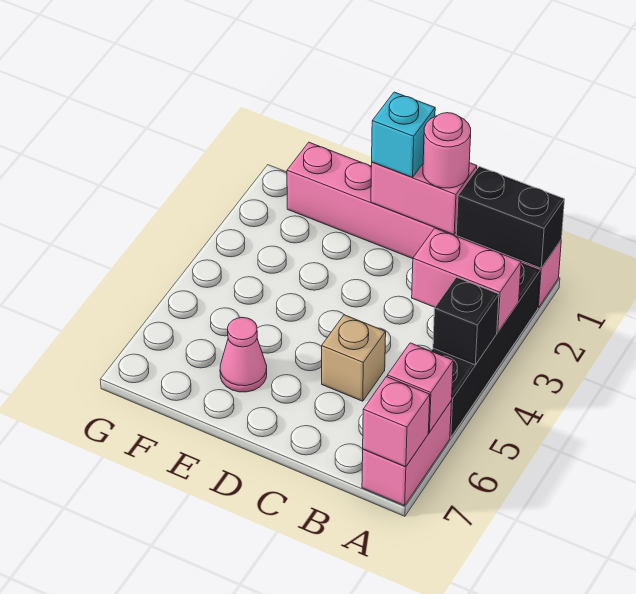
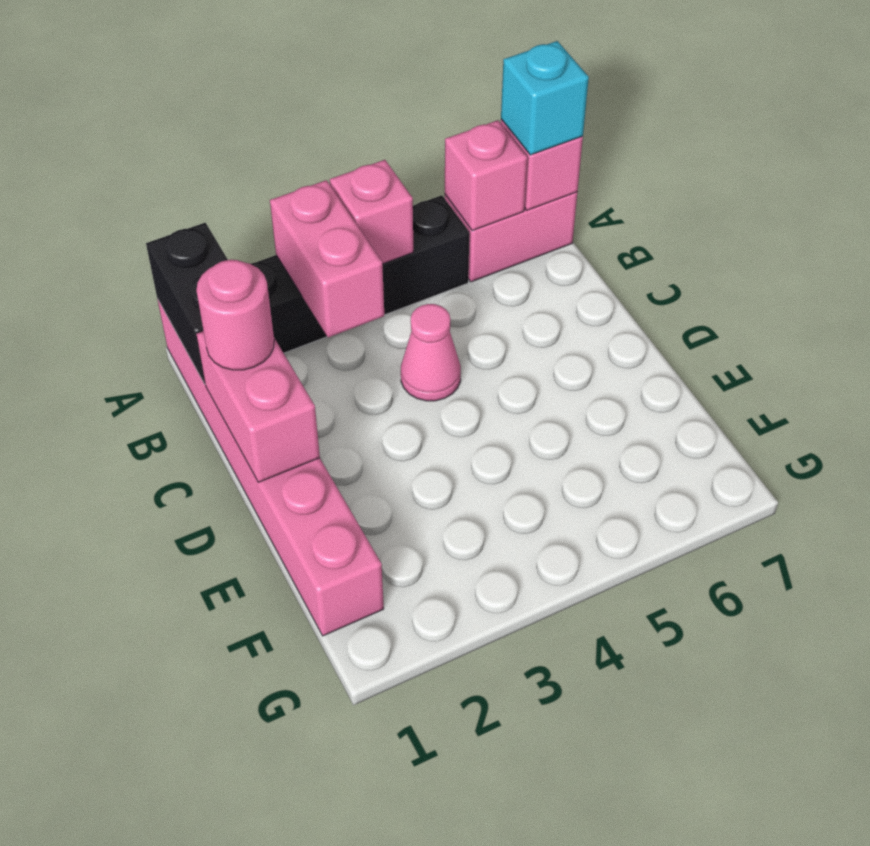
black 1x1 brick [433,277,499,365] -> pink 1x1 brick [330,160,413,264]
tan 1x1 brick [322,315,386,401] -> none
cyan 1x1 brick [372,92,435,177] -> cyan 1x1 brick moved to [501,41,589,155]
pink 1x1 cone [220,318,267,392] -> pink 1x1 cone moved to [401,304,461,401]

